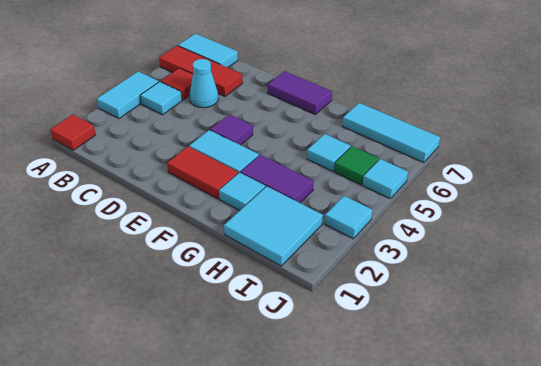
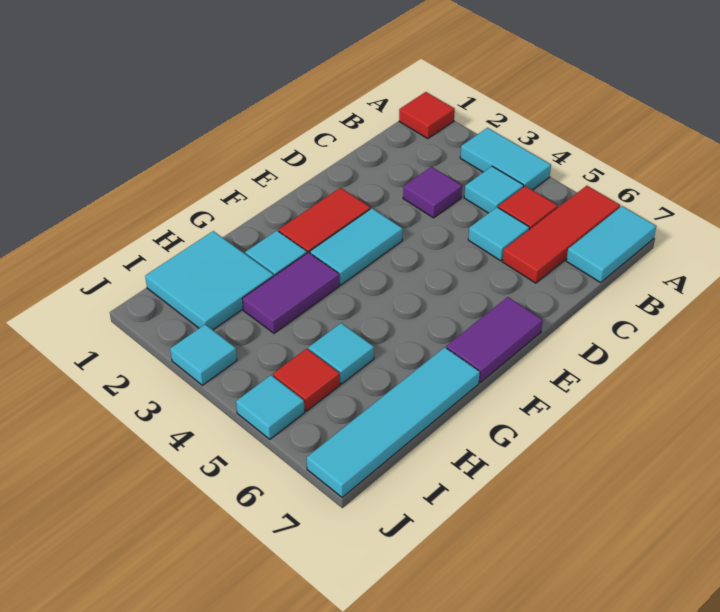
cyan 1x1 cone [190,59,218,108] -> cyan 1x1 tile [468,207,530,261]
purple 1x1 tile [210,114,253,145] -> purple 1x1 tile moved to [403,167,462,218]
cyan 1x3 tile [343,103,440,163] -> cyan 1x4 tile [307,347,480,497]
green 1x1 tile [334,146,379,185] -> red 1x1 tile [273,349,340,411]

